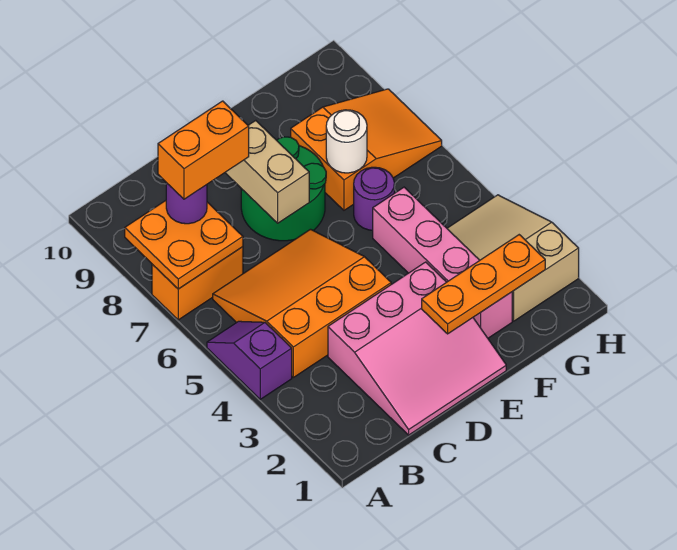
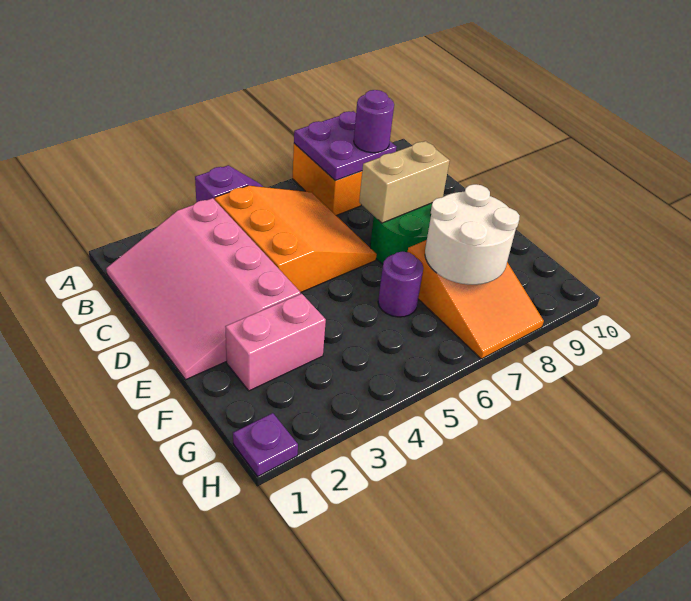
orange 2x2 plate [125,201,243,289] -> purple 2x2 plate [294,111,396,181]
orange 1x2 brick [158,101,249,199] -> none
pink 3x3 slope [328,262,506,435] -> pink 3x4 slope [106,198,301,380]
orange 1x3 plate [422,235,545,334] -> none
pink 1x4 brick [373,187,512,338] -> pink 1x2 brick [225,294,326,391]
white 1x1 round brick [326,110,367,173] -> white 2x2 round brick [425,184,520,285]
tan 2x3 slope [447,195,579,321] -> none
none -> purple 1x1 plate [233,413,298,476]

